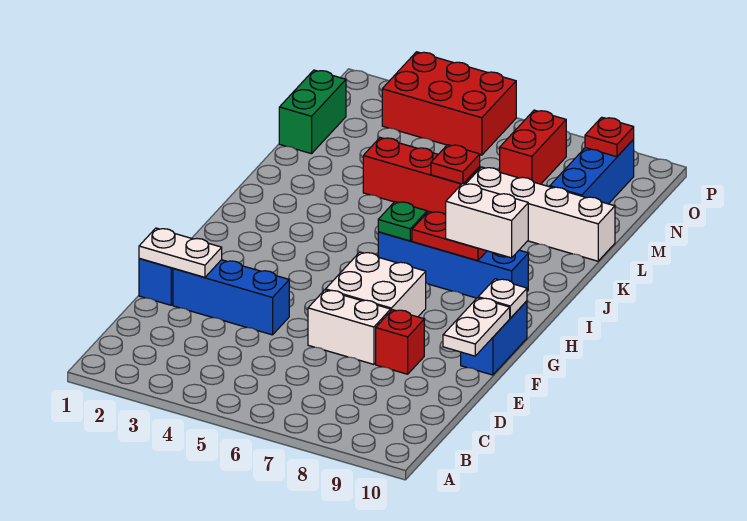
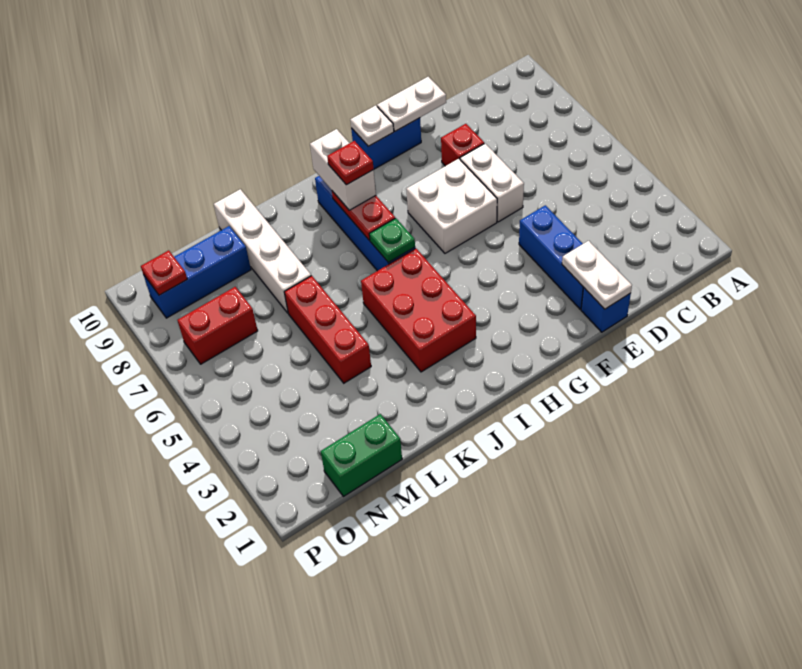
red 1x1 plate [431,145,480,184] -> red 1x1 plate moved to [327,141,374,185]
red 2x3 brick [382,52,516,155] -> red 2x3 brick moved to [361,248,476,372]

